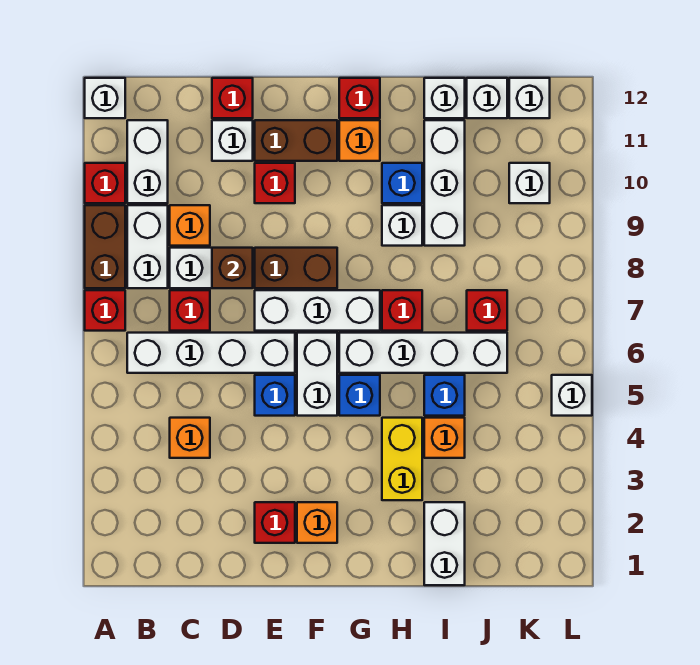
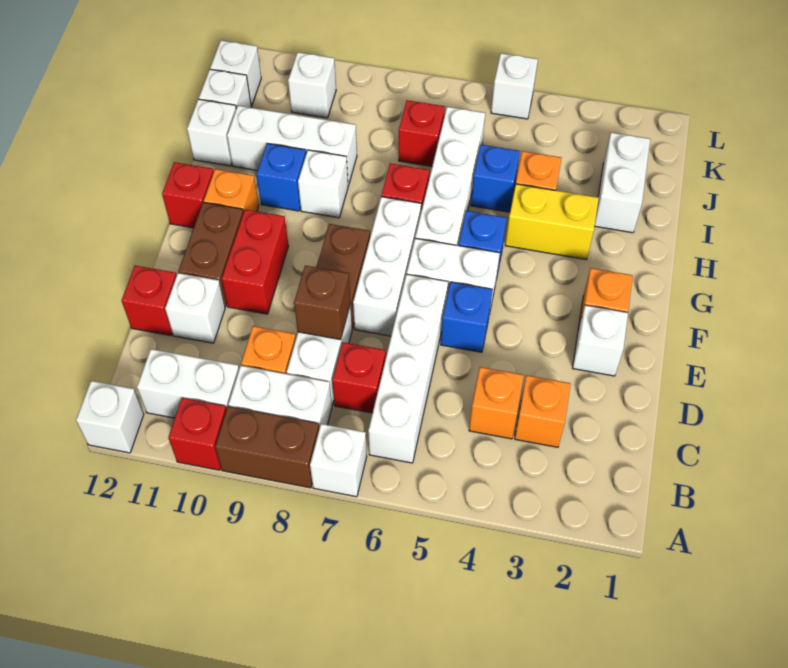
red 1x1 brick [85,290,125,331] -> white 1x1 brick [310,424,367,497]
none -> orange 1x1 brick [515,375,571,447]
red 1x1 brick [255,502,295,543] -> white 1x1 brick [573,305,628,376]
red 1x1 brick [255,163,295,203] -> red 1x2 brick [222,210,289,314]
white 1x2 brick [424,502,465,585] -> white 1x2 brick turned to [595,133,650,233]

